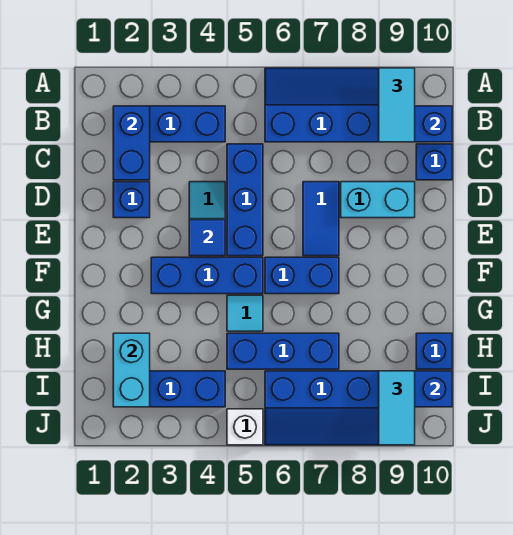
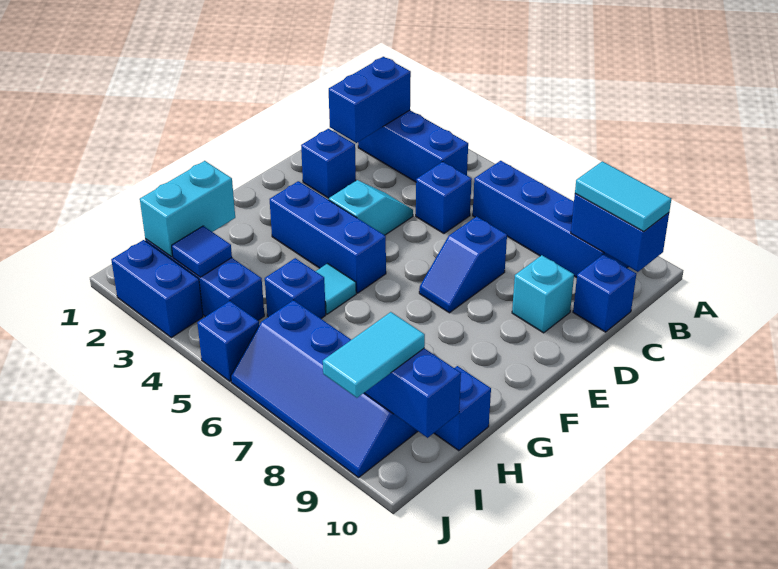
cyan 1x2 tile [379,68,415,142] -> cyan 1x2 tile turned to [575,161,671,232]
blue 1x3 brick [227,144,263,256] -> blue 1x1 brick [416,162,472,233]
blue 1x2 tile [303,182,339,256] -> blue 1x2 slope [419,216,507,313]
cyan 1x2 brick [341,182,415,218] -> cyan 1x1 brick [512,255,574,333]
blue 1x1 tile [189,220,225,256] -> blue 1x1 tile moved to [172,226,232,277]
blue 1x2 brick [265,257,339,294] -> blue 1x2 brick moved to [111,240,203,338]
blue 1x3 brick [227,333,339,369] -> blue 1x1 brick [265,258,326,318]
white 1x1 brick [227,409,263,445] -> blue 1x1 brick [197,301,259,381]

